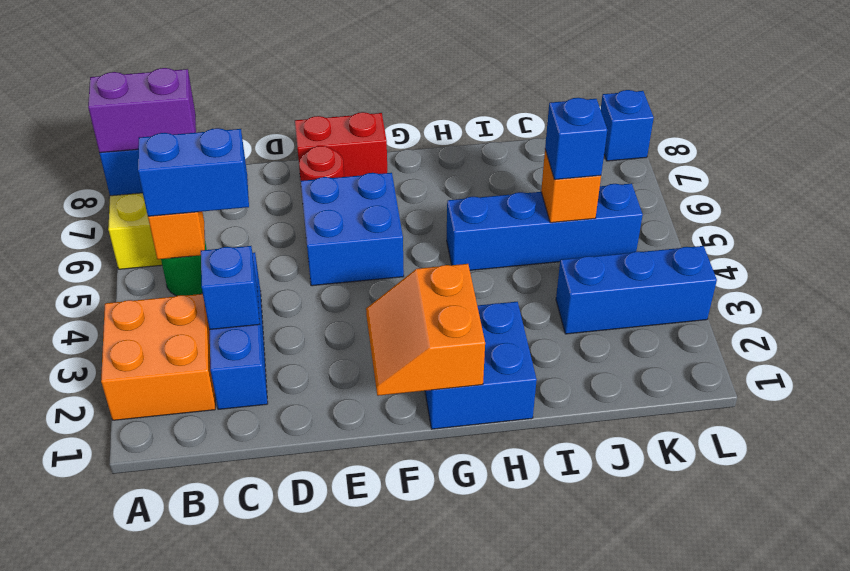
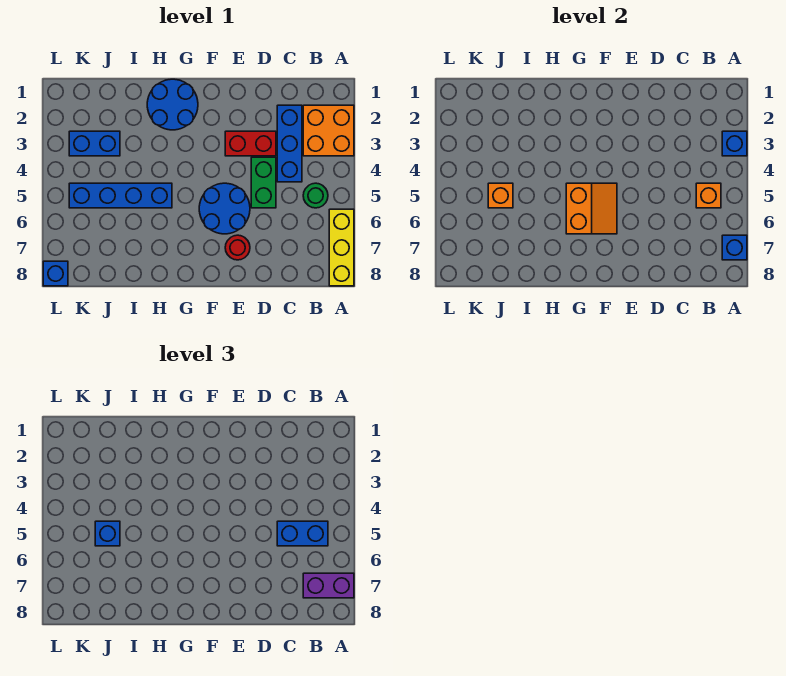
blue 1x1 brick [201,246,260,330] -> blue 1x1 brick moved to [722,131,747,156]
none -> green 1x2 brick [251,157,276,208]
blue 2x2 brick [301,173,404,286] -> blue 2x2 round brick [199,183,250,234]
red 1x2 brick [295,112,387,177] -> red 1x2 brick moved to [225,131,276,156]
orange 2x2 slope [366,264,485,396] -> orange 2x2 slope moved to [566,183,617,234]
blue 2x2 brick [425,302,537,429] -> blue 2x2 round brick [147,79,198,130]
blue 1x3 brick [556,246,717,334] -> blue 1x2 brick [69,131,120,156]

